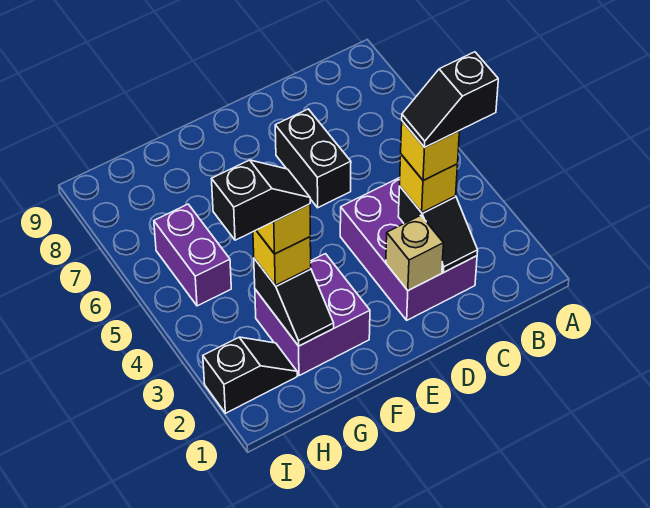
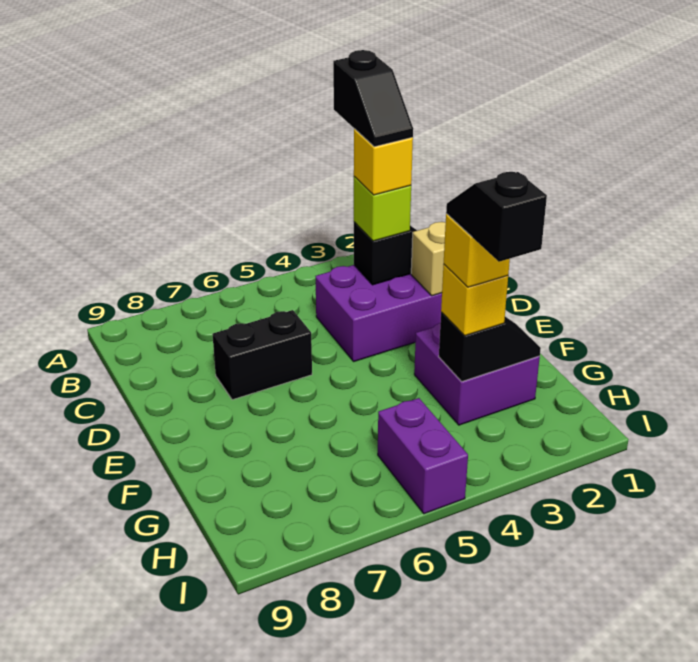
yellow 1x1 brick [400,155,458,212] -> lime 1x1 brick [354,177,411,241]
black 1x2 slope [203,337,297,413] -> none
purple 1x2 brick [154,204,231,306] -> purple 1x2 brick turned to [378,398,468,514]

